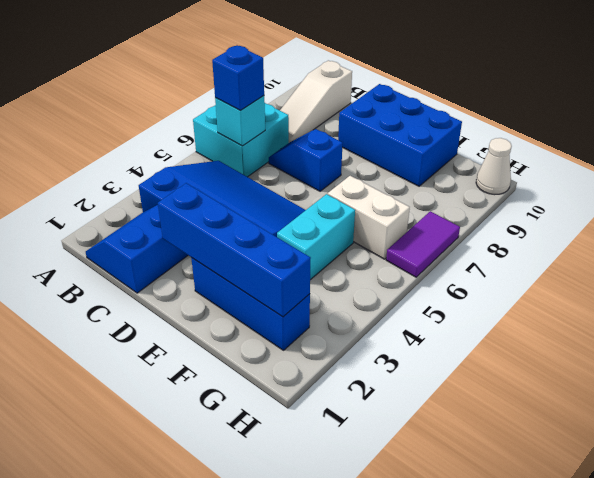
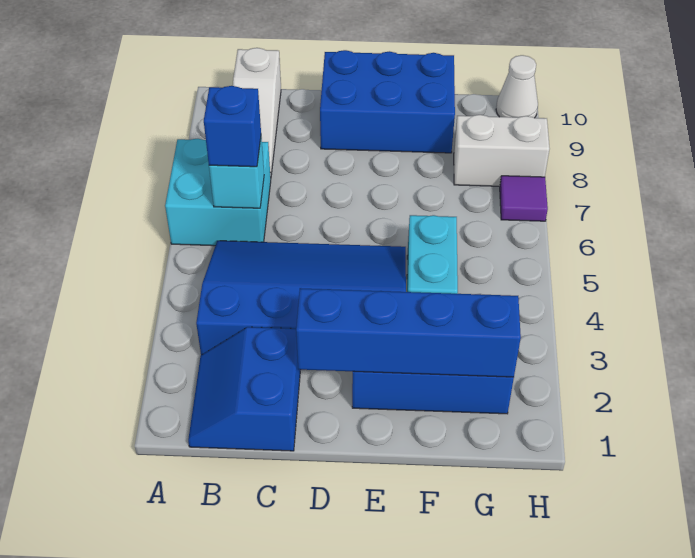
blue 1x2 slope [269,129,343,191] -> none
white 1x2 brick [328,176,410,259] -> white 1x2 brick moved to [454,115,550,186]
purple 1x2 tile [386,211,460,277] -> purple 1x1 tile [500,176,548,221]

